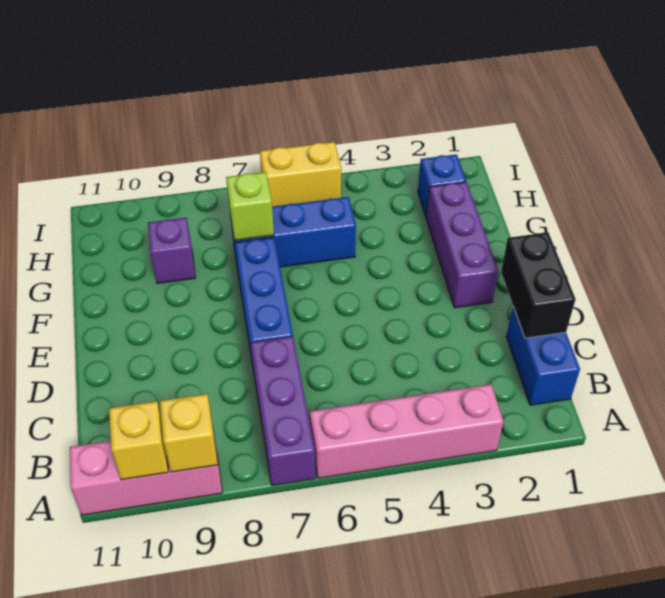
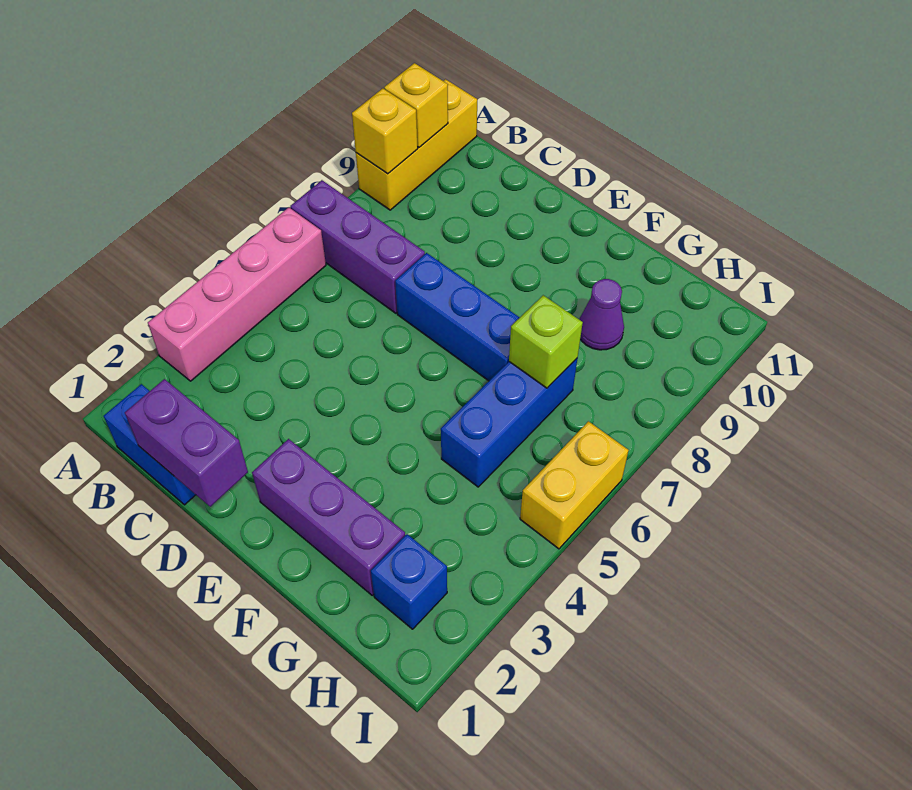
pink 1x3 brick [70,430,222,515] -> yellow 1x3 brick [356,79,477,210]
black 1x2 brick [501,232,576,338] -> purple 1x2 brick [125,379,248,507]
purple 1x1 brick [148,218,195,284] -> purple 1x1 cone [579,279,624,350]

